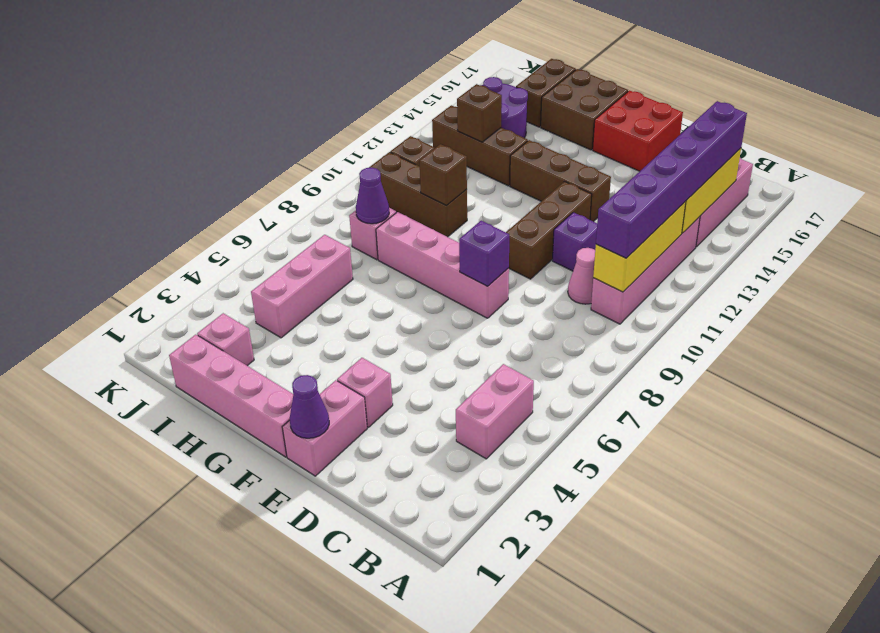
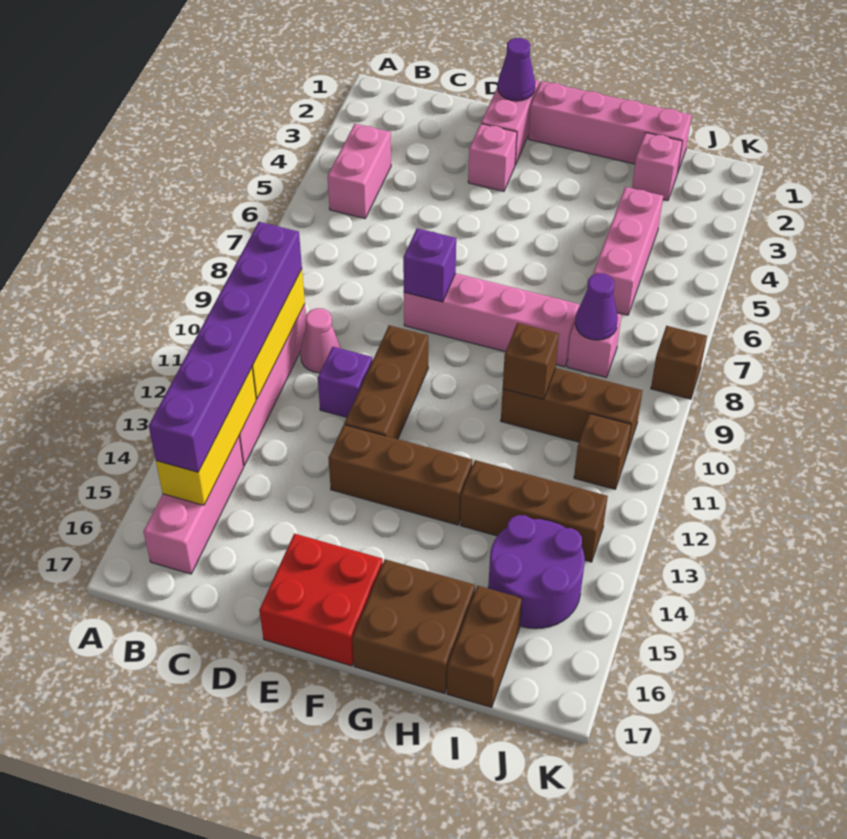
brown 1x1 brick [457,84,502,142] -> brown 1x1 brick moved to [651,326,707,399]

